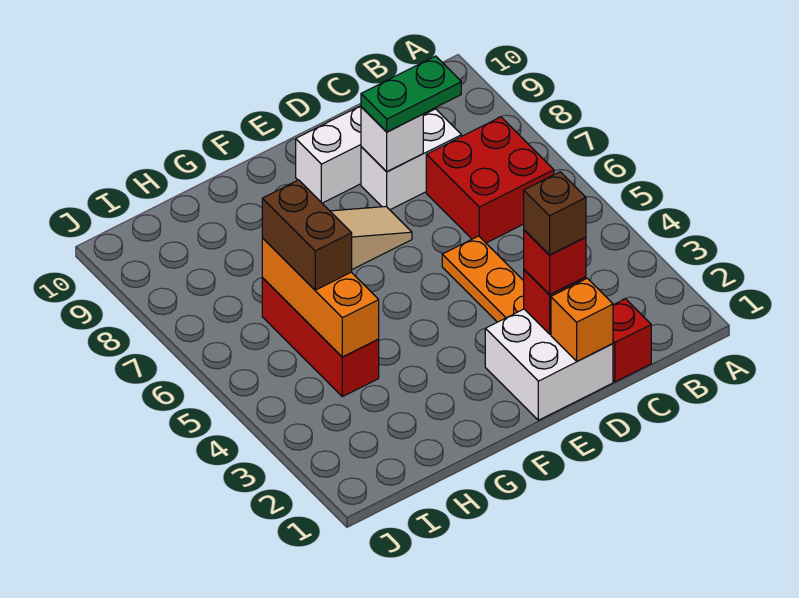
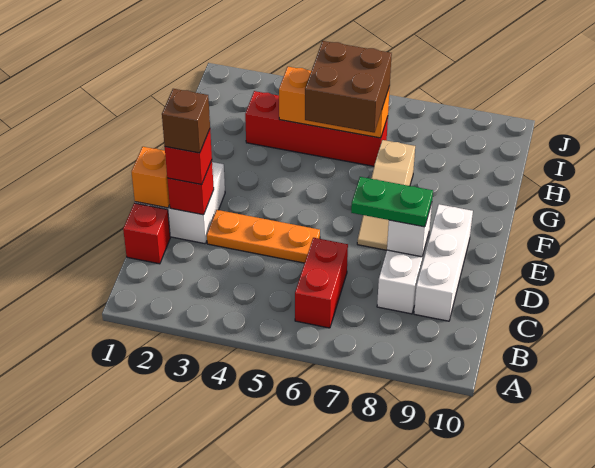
red 2x2 brick [426,117,554,243] -> red 1x2 brick [295,238,348,328]
green 1x2 plate [361,56,461,132] -> green 1x2 plate turned to [351,177,433,227]
red 1x3 brick [262,278,379,397] -> red 1x4 brick [245,91,388,166]
brown 1x2 brick [262,180,352,290] -> brown 2x2 brick [305,41,392,132]

